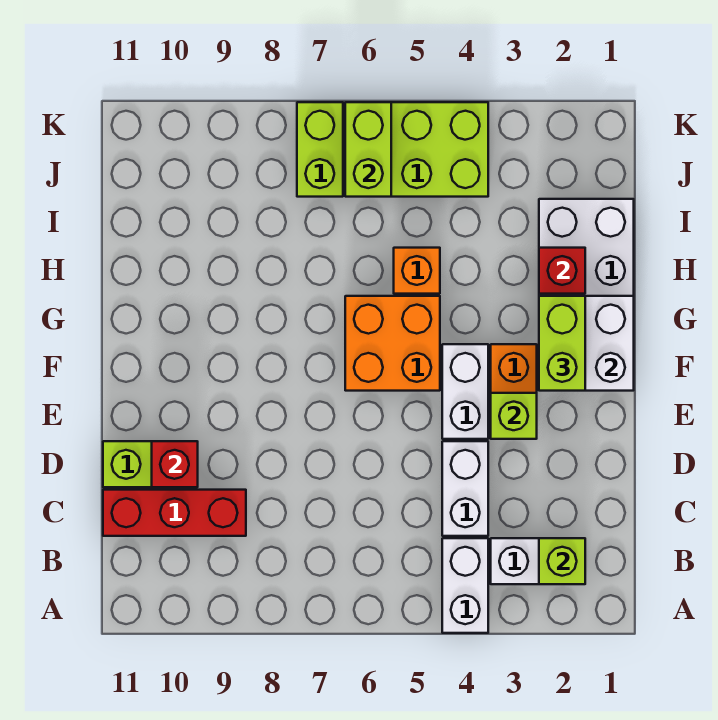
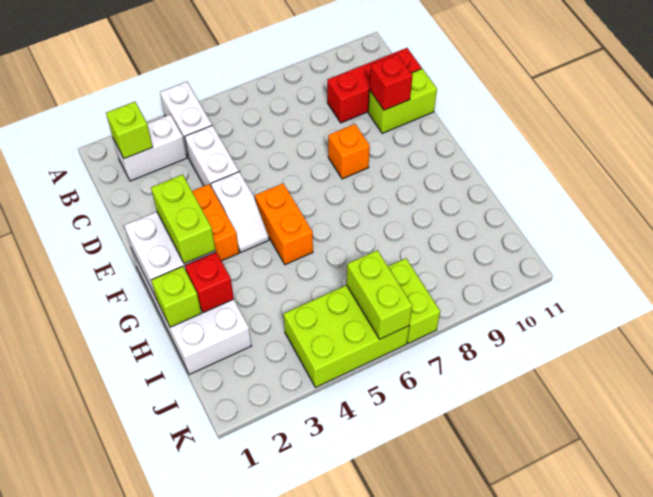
lime 1x1 brick [491,393,537,439] -> lime 1x1 brick moved to [151,266,201,327]
white 1x2 brick [442,344,488,439] -> white 1x2 slope [211,172,269,252]
orange 2x2 brick [345,296,440,391] -> orange 1x2 brick [255,183,313,265]
orange 1x1 brick [394,248,440,294] -> orange 1x1 brick moved to [328,124,370,179]

